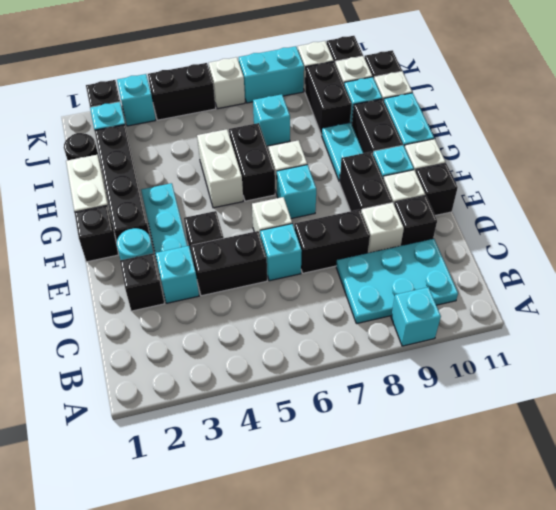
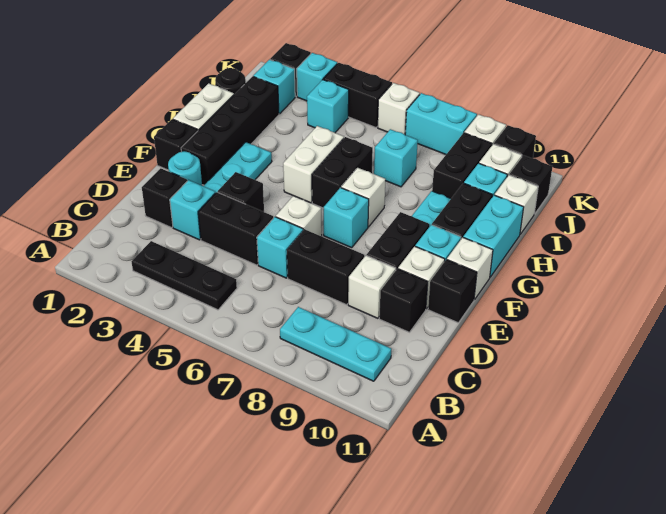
cyan 1x1 brick [391,287,441,346] -> cyan 1x1 brick moved to [307,80,349,133]
none -> black 1x3 plate [132,241,237,310]
cyan 2x3 plate [336,239,458,324] -> cyan 1x3 plate [280,307,391,381]

